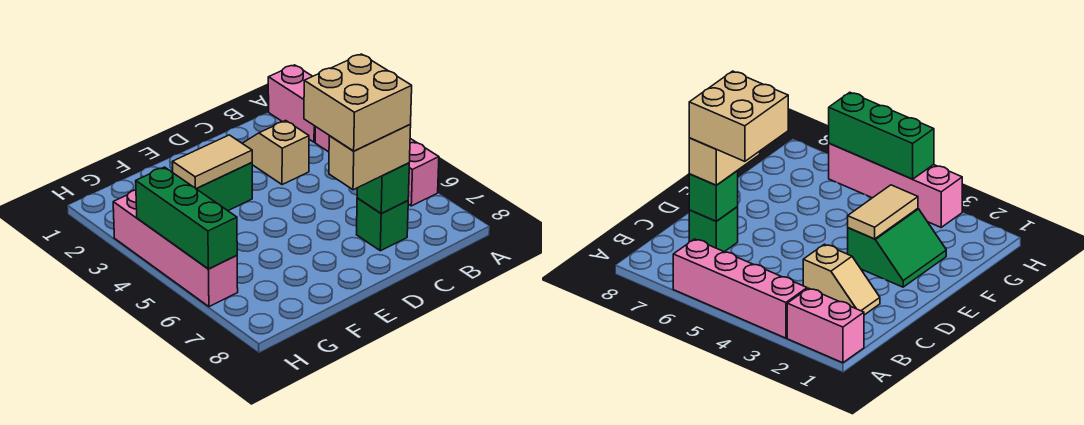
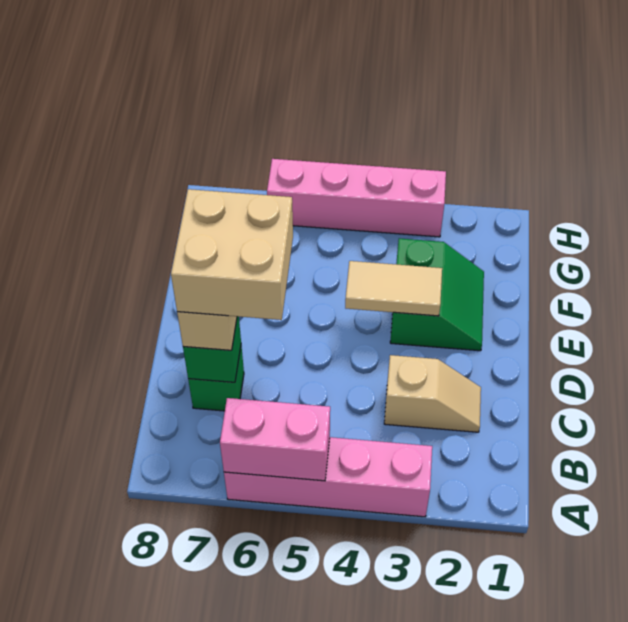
pink 1x2 brick [268,65,315,142] -> pink 1x2 brick moved to [220,398,330,481]
tan 1x2 tile [173,135,252,188] -> tan 1x2 tile turned to [345,261,442,316]
green 1x3 brick [136,167,237,269] -> none

